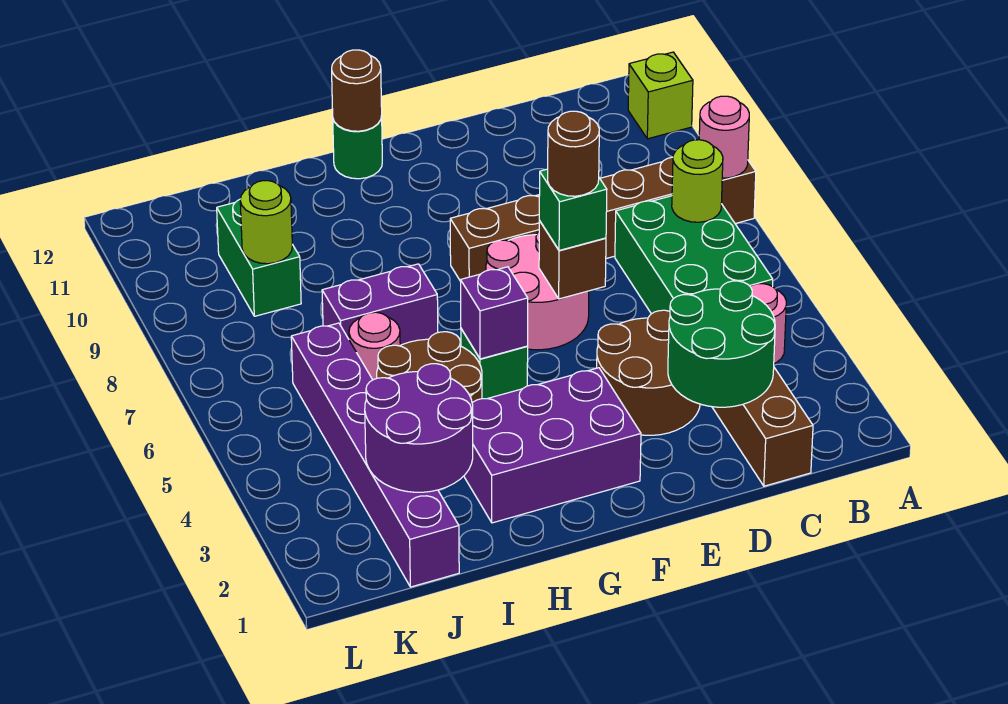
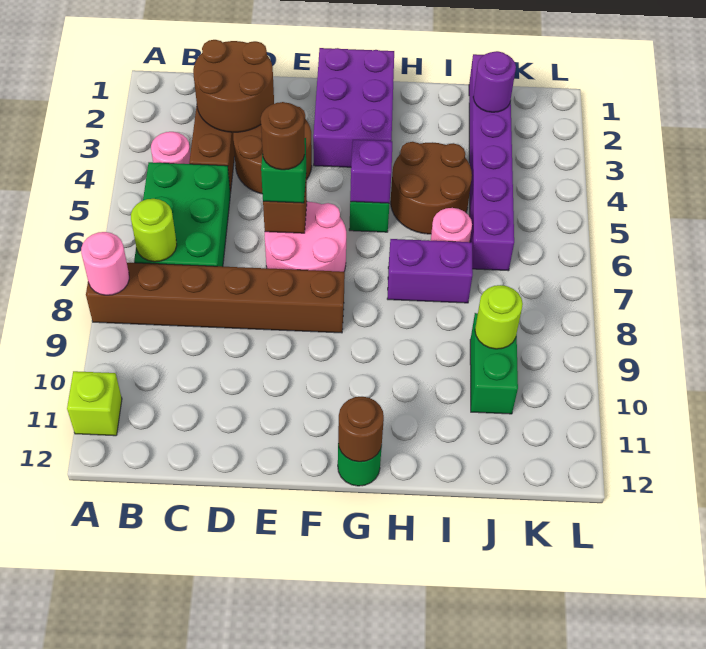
green 2x2 round brick [668,281,775,407] -> brown 2x2 round brick [193,40,274,132]
purple 2x3 brick [464,368,641,523] -> purple 2x3 brick turned to [313,48,394,167]
purple 2x2 round brick [365,364,473,492] -> purple 1x1 round brick [473,51,516,112]

